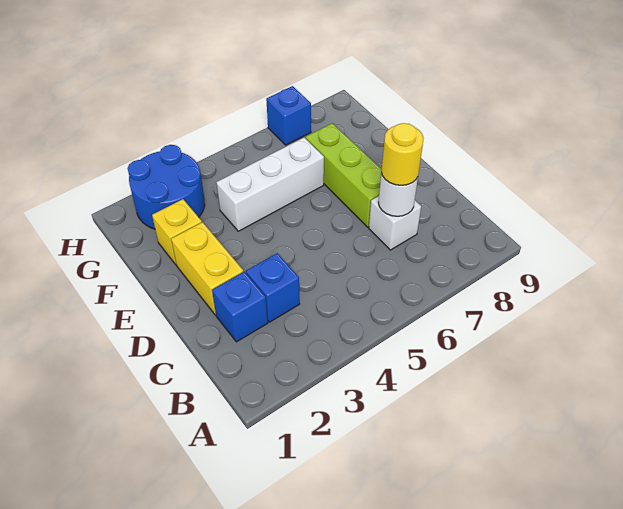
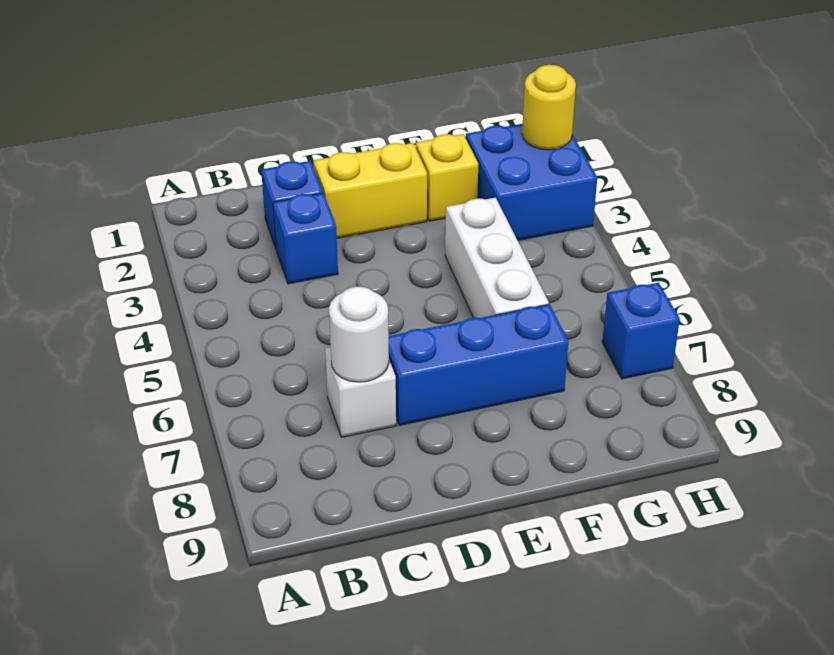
yellow 1x1 round brick [381,123,424,185] -> yellow 1x1 round brick moved to [522,65,576,150]
lime 1x3 brick [306,123,382,227] -> blue 1x3 brick [389,304,569,425]
blue 2x2 round brick [128,145,205,229] -> blue 2x2 brick [466,124,597,240]

